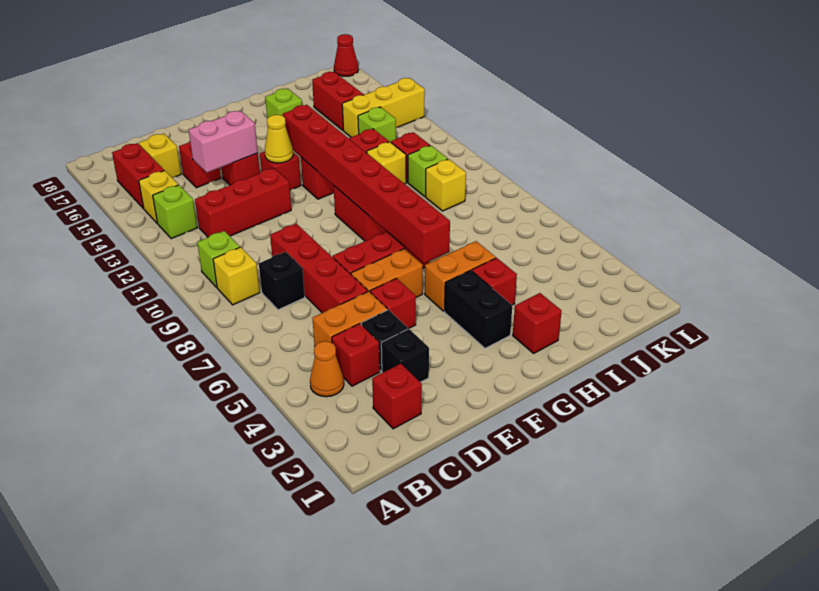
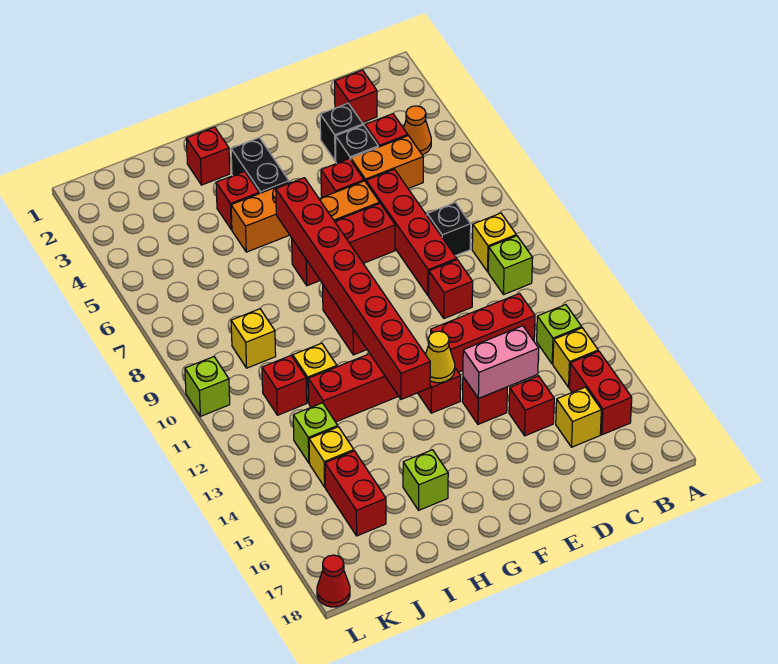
none -> red 1x1 brick [429,260,473,318]
lime 1x1 brick [408,145,448,196] -> lime 1x1 brick moved to [185,357,230,416]
yellow 1x3 brick [342,78,425,137] -> yellow 1x1 brick [309,427,354,487]

